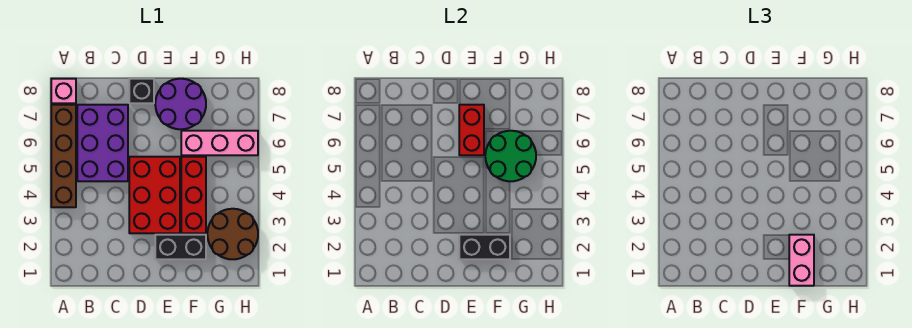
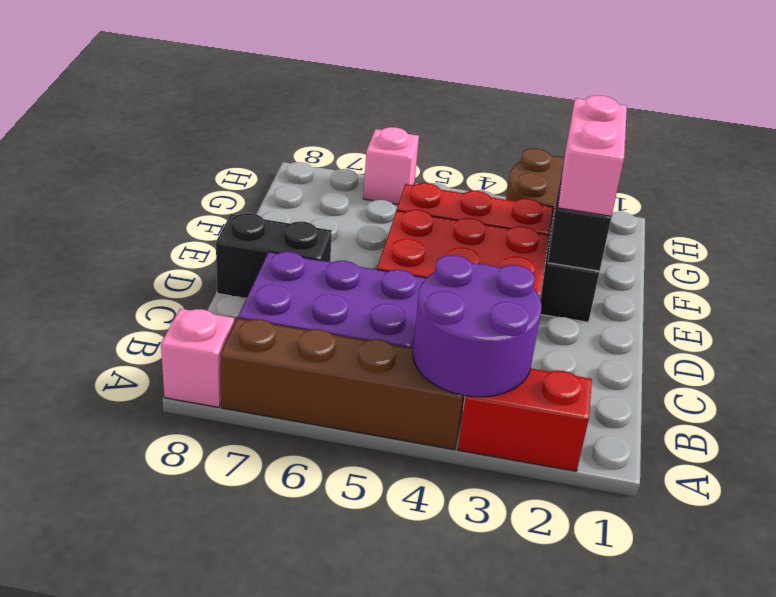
black 1x1 brick [129,79,154,103] -> black 1x2 brick [216,213,332,298]
red 1x2 brick [459,105,484,155] -> red 1x2 brick moved to [458,368,592,471]
purple 2x2 round brick [155,79,206,129] -> purple 2x2 round brick moved to [413,255,542,397]
pink 1x2 brick [789,235,814,286] -> pink 1x2 brick turned to [558,95,627,216]
green 2x2 round brick [485,131,536,181] -> none
pink 1x3 brick [181,131,258,155] -> pink 1x1 brick [363,127,419,205]

